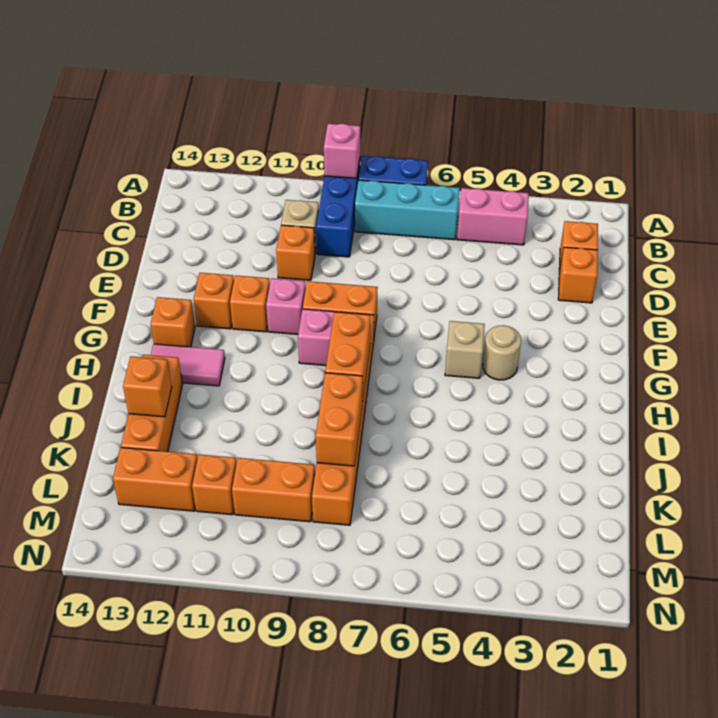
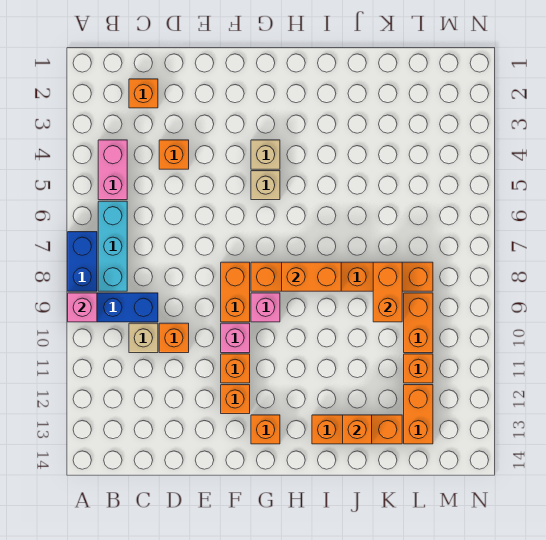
orange 1x1 brick [558,247,598,303] -> orange 1x1 brick moved to [159,140,189,169]
tan 1x1 round brick [483,325,521,380] -> tan 1x1 brick [251,140,280,169]
pink 1x2 tile [151,344,225,386] -> none
orange 1x2 brick [316,373,363,466] -> orange 1x2 brick turned to [373,262,402,322]

